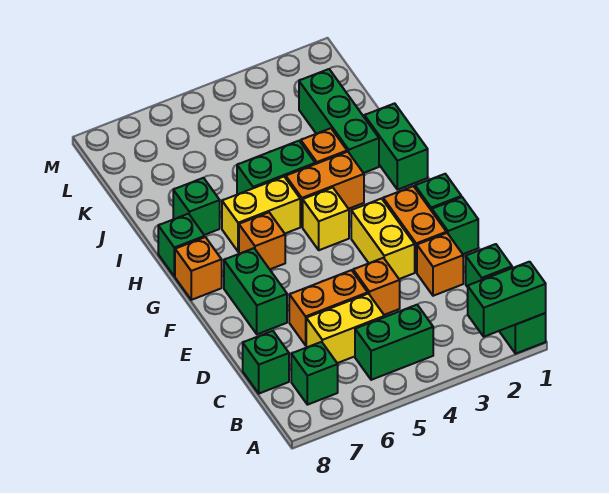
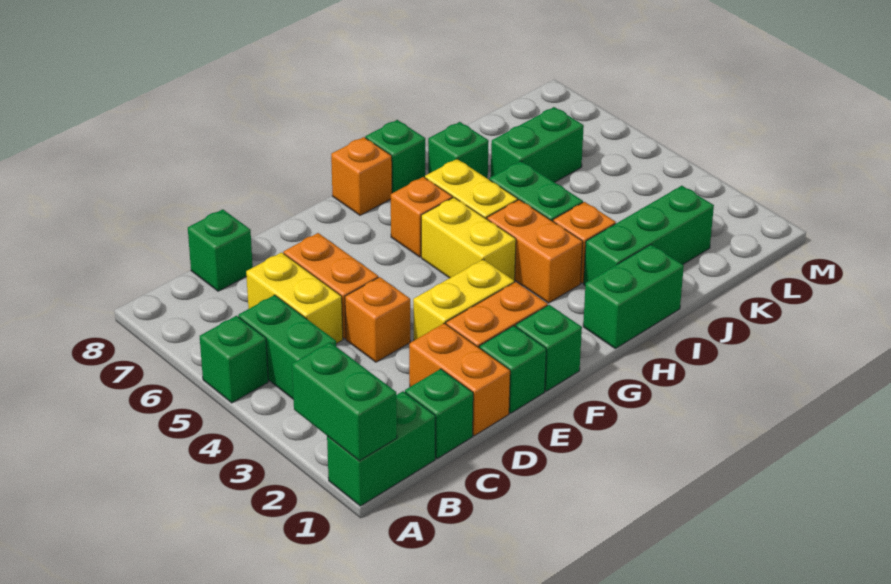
green 1x1 brick [291,342,338,405] -> green 1x1 brick moved to [200,316,268,403]
orange 1x1 brick [417,233,463,296] -> orange 1x2 brick [409,323,510,436]
green 1x2 brick [224,248,287,334] -> green 1x2 brick moved to [491,107,584,182]
yellow 1x1 brick [303,188,349,250] -> yellow 1x2 brick [421,198,516,282]

